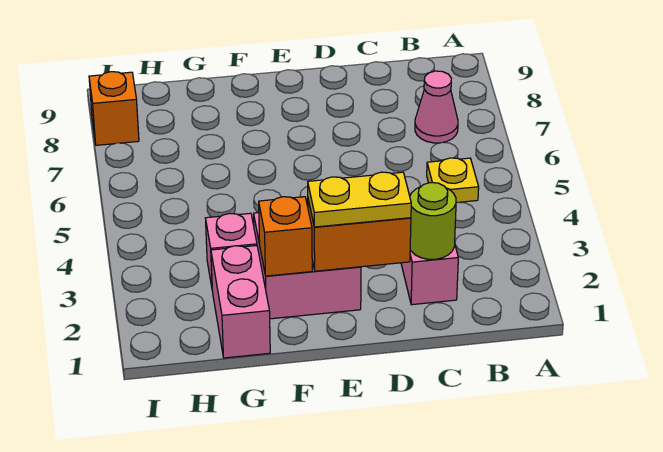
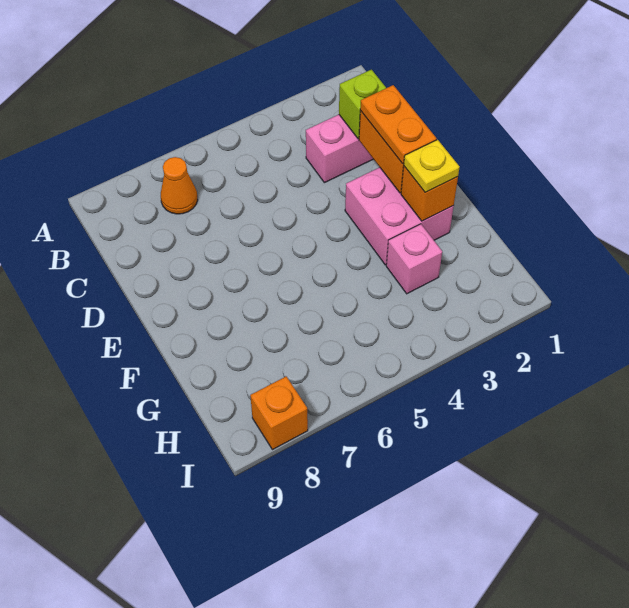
yellow 1x1 plate [427,158,479,203] -> yellow 1x1 plate moved to [404,140,459,193]
pink 1x1 cone [415,71,458,143] -> orange 1x1 cone [161,157,198,214]
lime 1x1 round brick [410,183,456,259] -> lime 1x1 brick [339,70,386,139]
yellow 1x2 plate [308,172,411,227] -> orange 1x2 plate [360,85,436,164]
pink 1x2 brick [211,246,270,358] -> none

